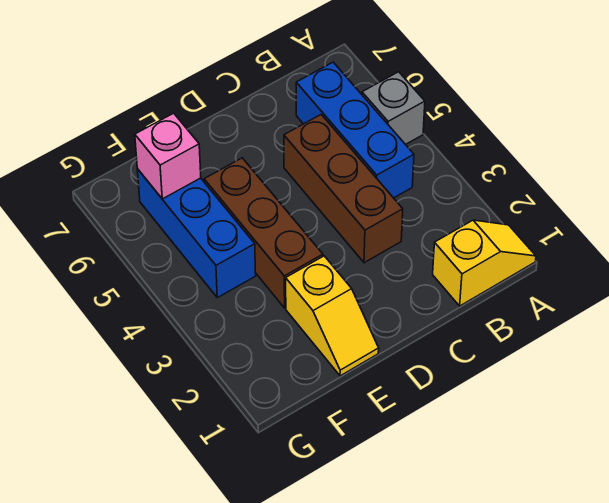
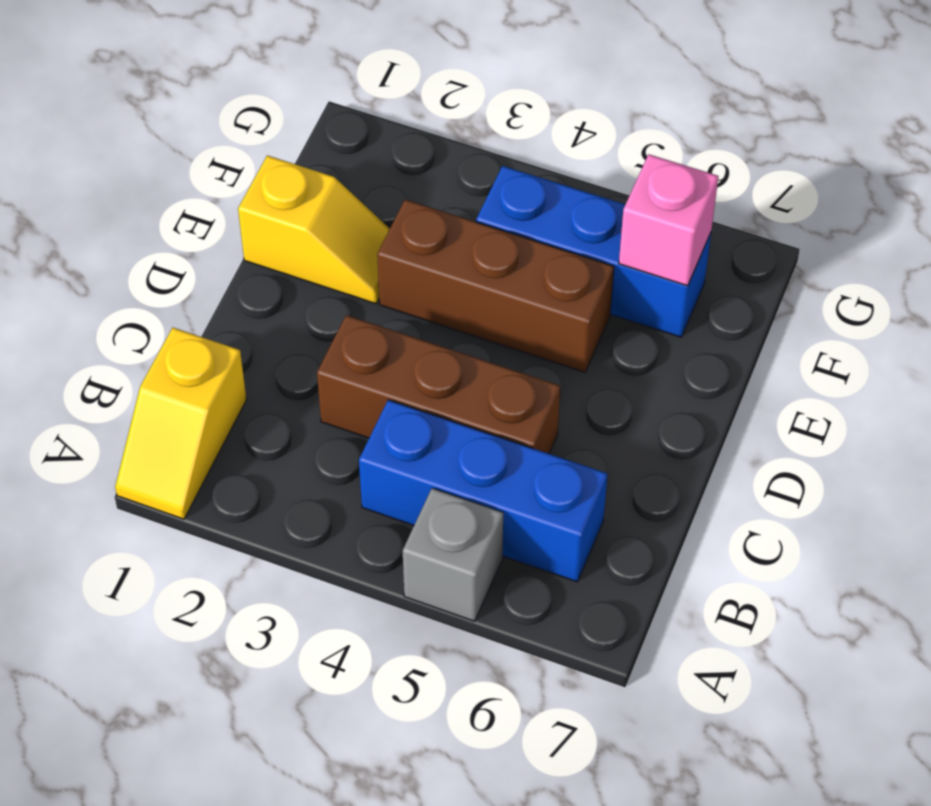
yellow 1x2 slope [286,256,379,376] -> yellow 1x2 slope turned to [238,155,390,304]

